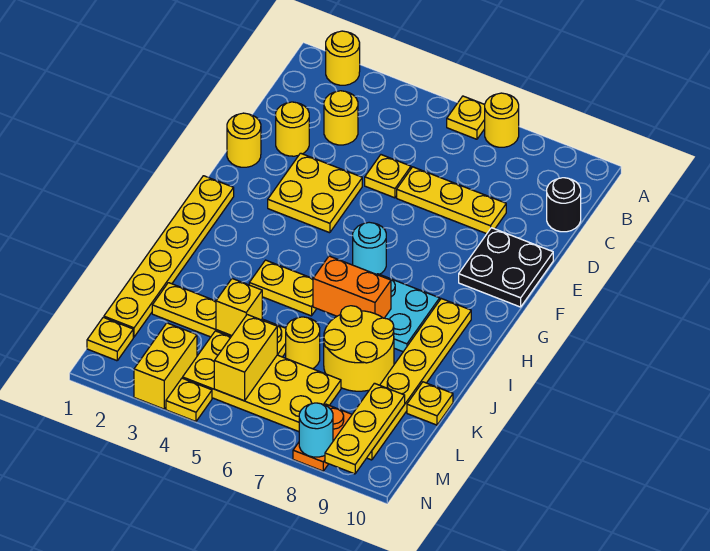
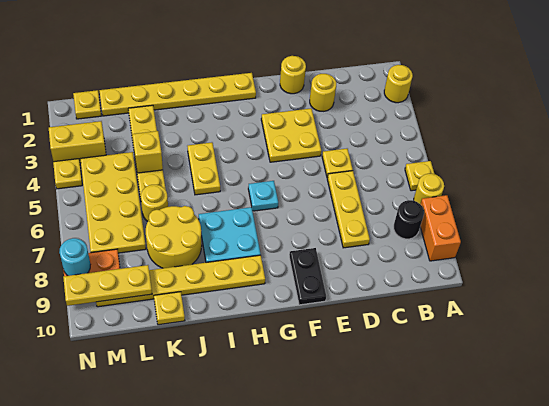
yellow 1x1 round brick [324,91,358,145] -> none
black 1x1 round brick [547,178,581,232] -> black 1x1 round brick moved to [393,200,424,239]
black 2x2 plate [459,228,553,307] -> black 1x2 plate [289,248,326,305]
cyan 1x1 round brick [353,222,386,274] -> cyan 1x1 plate [248,181,278,211]
orange 1x2 brick [313,256,391,318] -> orange 1x2 brick moved to [420,195,461,261]
yellow 1x2 brick [214,315,277,401] -> none

